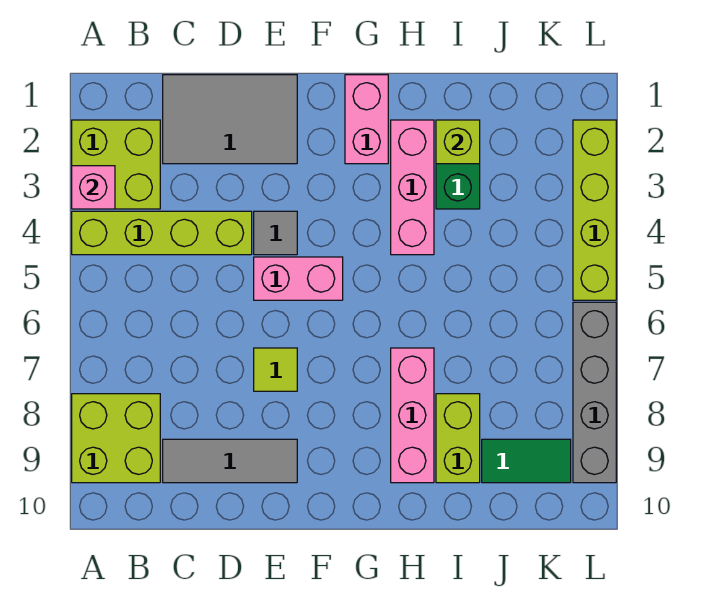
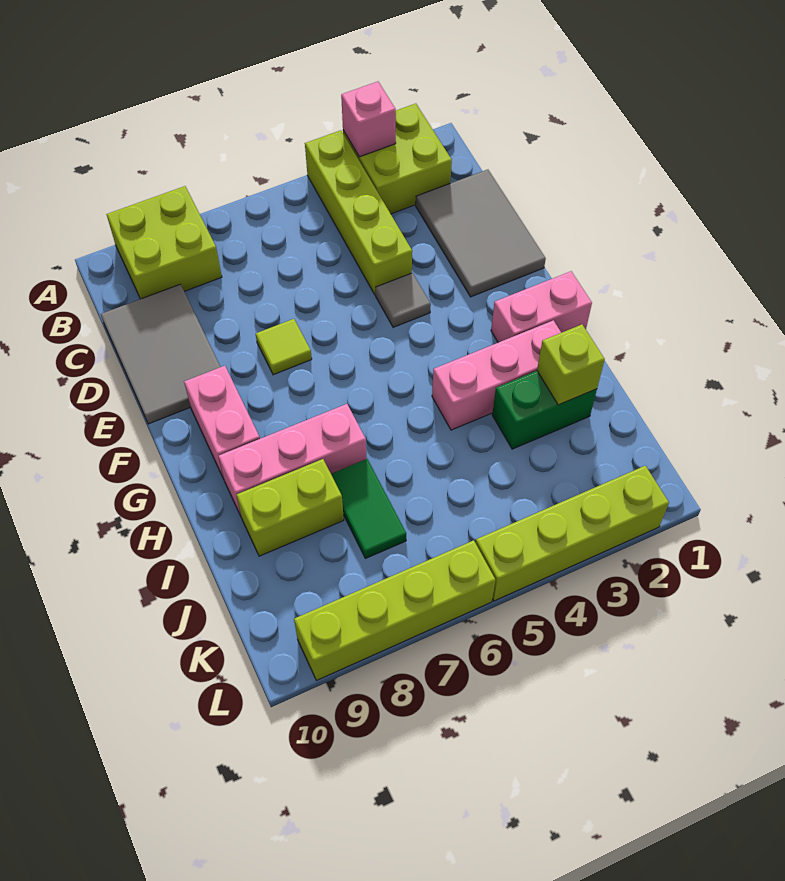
grey 1x3 tile [163,439,297,483] -> grey 2x3 tile [101,284,220,424]
pink 1x2 brick [254,257,343,300] -> pink 1x2 brick moved to [184,366,260,479]
green 1x2 tile [482,439,571,483] -> green 1x2 tile moved to [331,459,406,558]
grey 1x4 brick [573,302,616,483] -> lime 1x4 brick [294,540,495,681]

